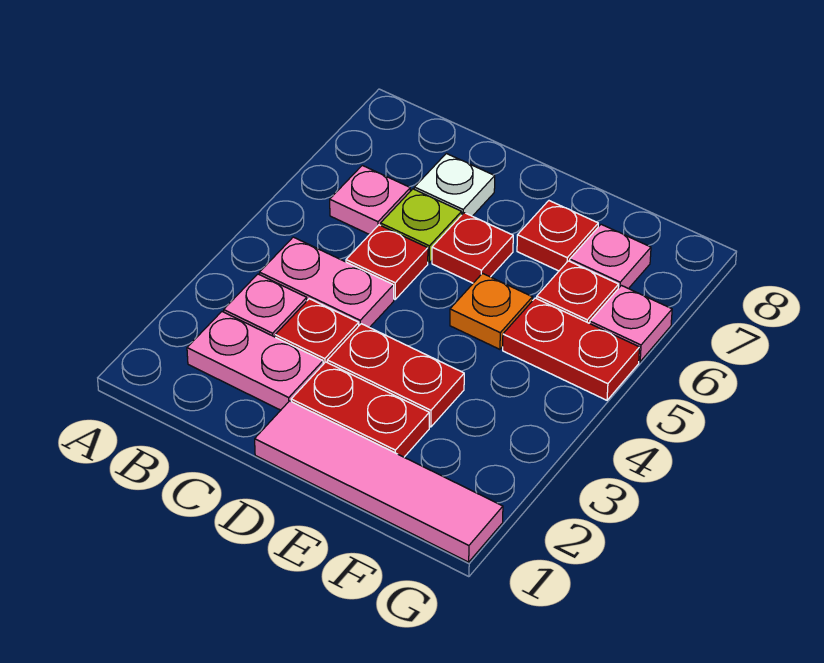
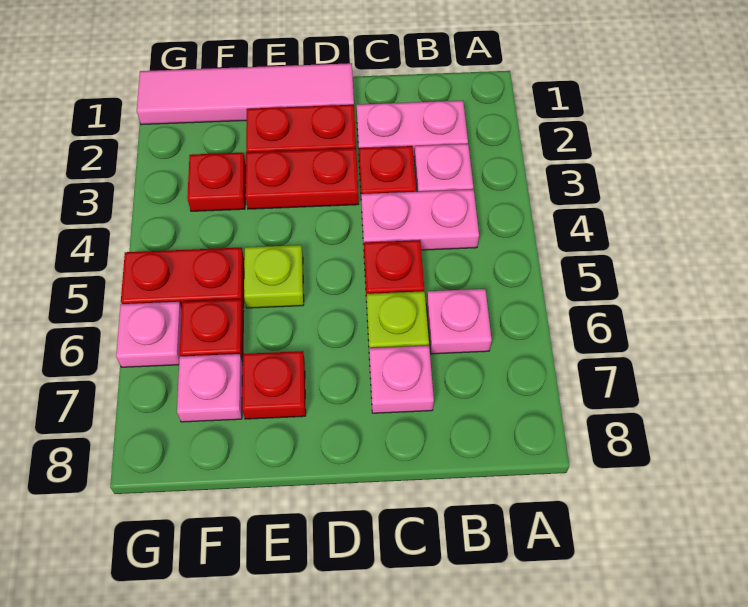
white 1x1 plate [414,153,495,216] -> pink 1x1 plate [369,346,434,413]
red 1x1 plate [432,213,513,283] -> red 1x1 plate moved to [187,153,246,211]
orange 1x1 plate [450,273,532,349] -> lime 1x1 plate [244,245,304,308]

